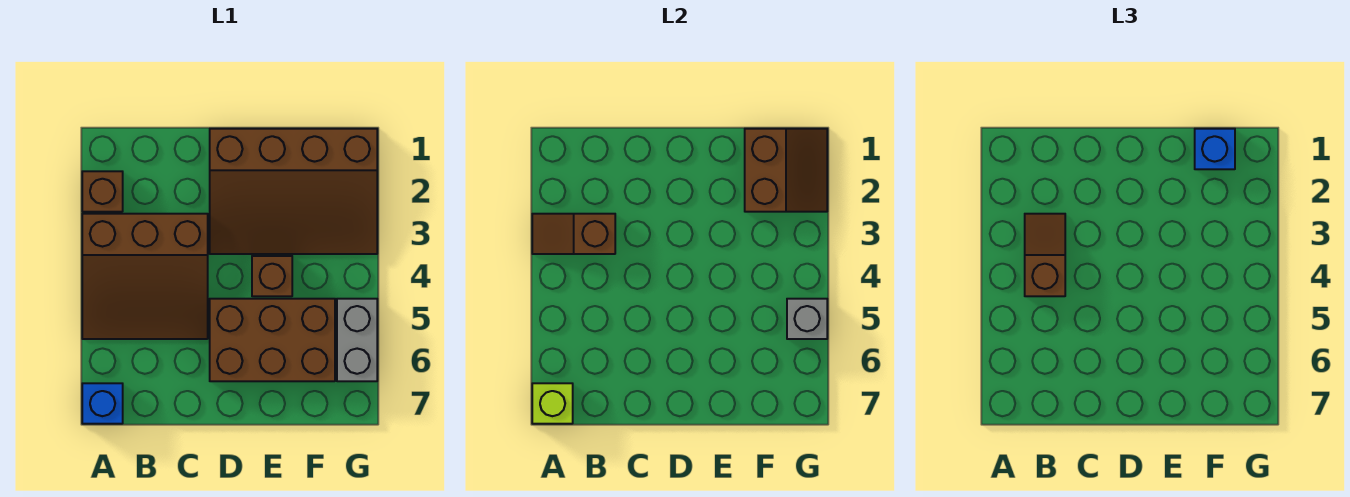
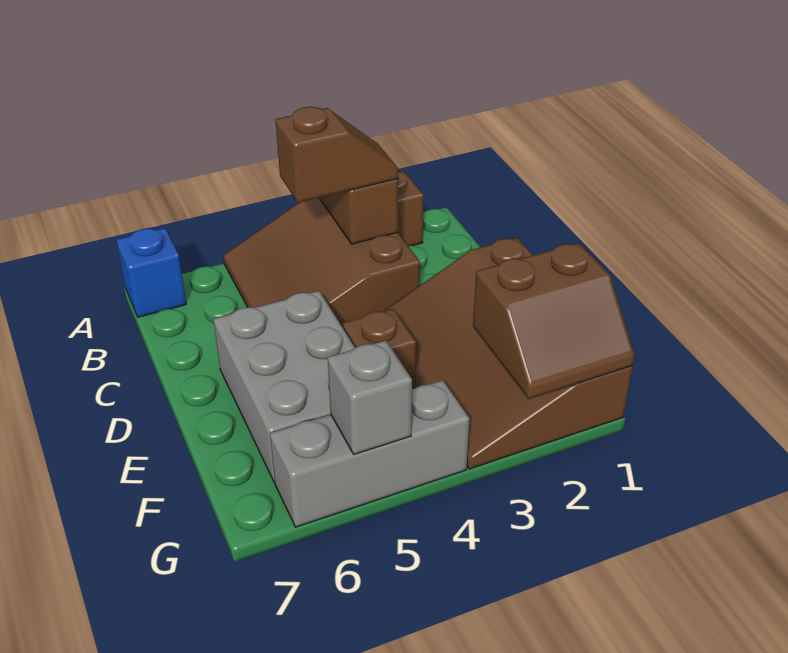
lime 1x1 brick [532,383,573,424] -> none
brown 2x3 brick [210,299,335,381] -> grey 2x3 brick [213,291,355,483]
blue 1x1 brick [1195,129,1235,169] -> none
grey 1x2 brick [337,299,377,381] -> grey 1x3 brick [270,380,470,527]

